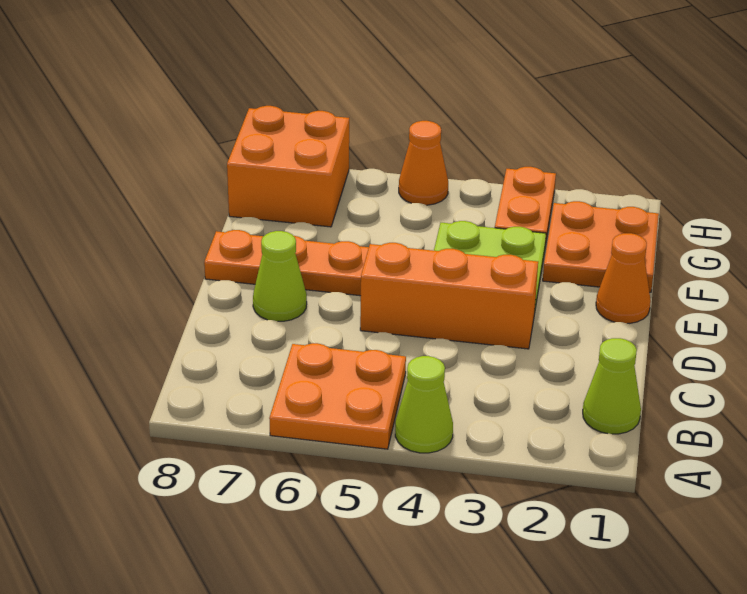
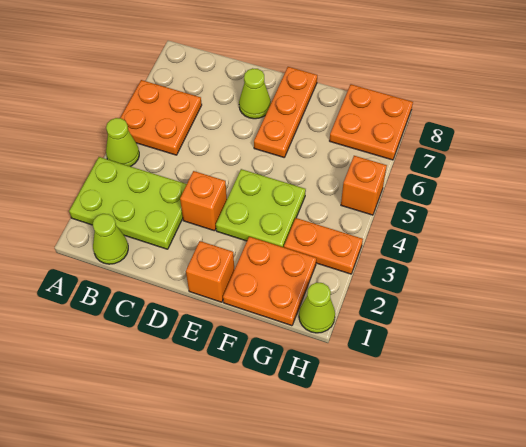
none -> lime 2x3 plate [69,157,187,249]
orange 1x3 brick [360,243,538,349] -> orange 1x1 brick [180,171,227,231]
orange 1x1 cone [596,233,651,323] -> orange 1x1 brick [186,241,234,302]
orange 2x2 brick [227,106,349,227] -> orange 2x2 plate [330,84,413,160]
none -> lime 1x1 cone [299,283,335,333]
orange 1x1 cone [399,121,448,205] -> orange 1x1 brick [341,156,387,215]

